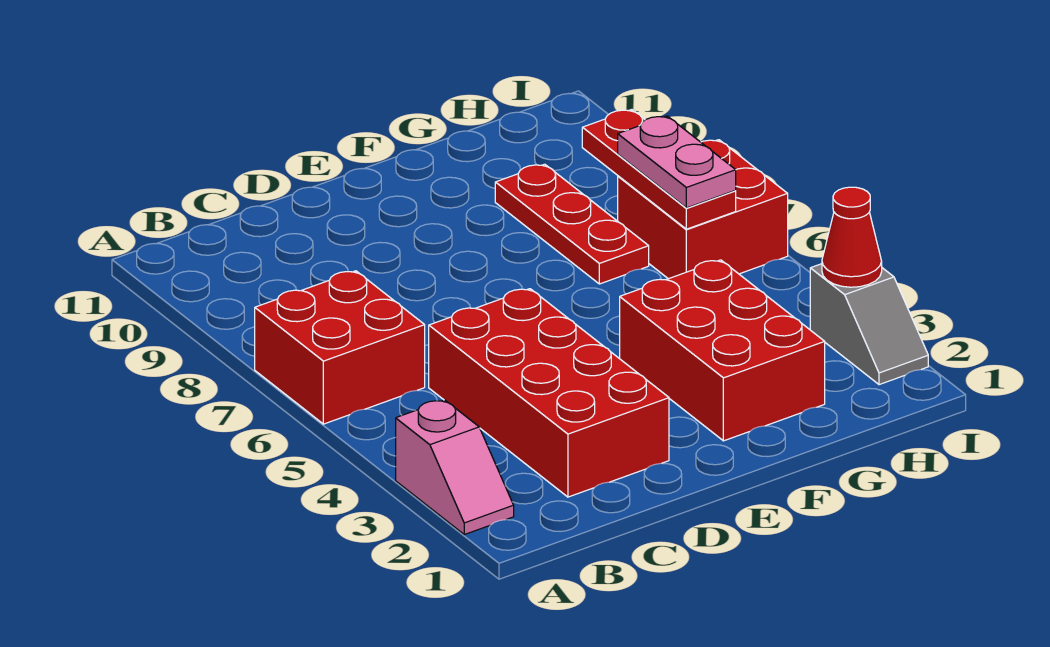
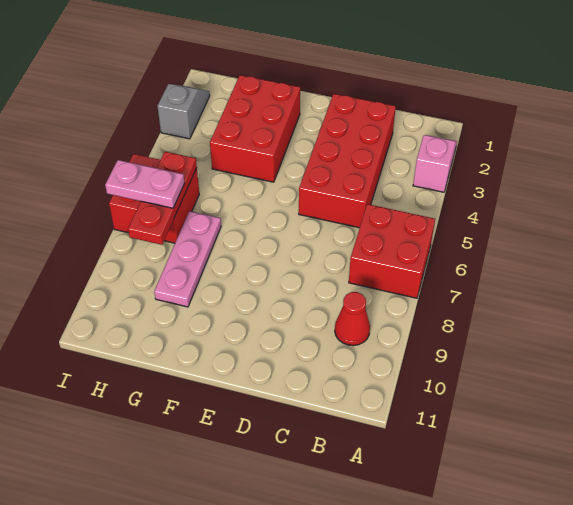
red 1x3 plate [495,164,649,284] -> pink 1x3 plate [154,211,221,307]
pink 1x2 plate [618,116,736,208] -> pink 1x2 plate turned to [105,160,184,208]
red 1x1 cone [822,187,882,287] -> red 1x1 cone moved to [335,292,370,346]

